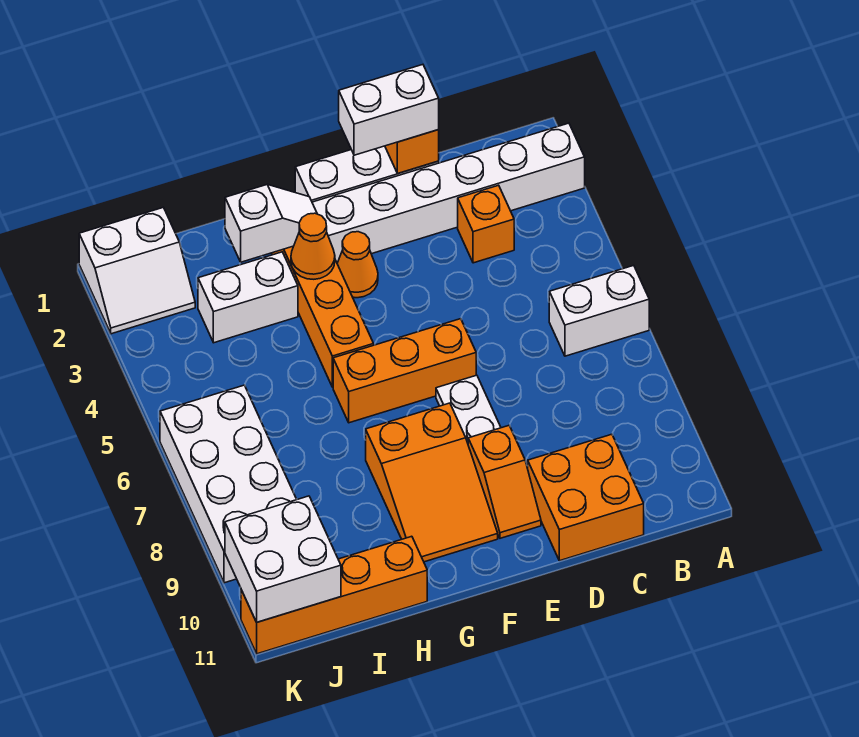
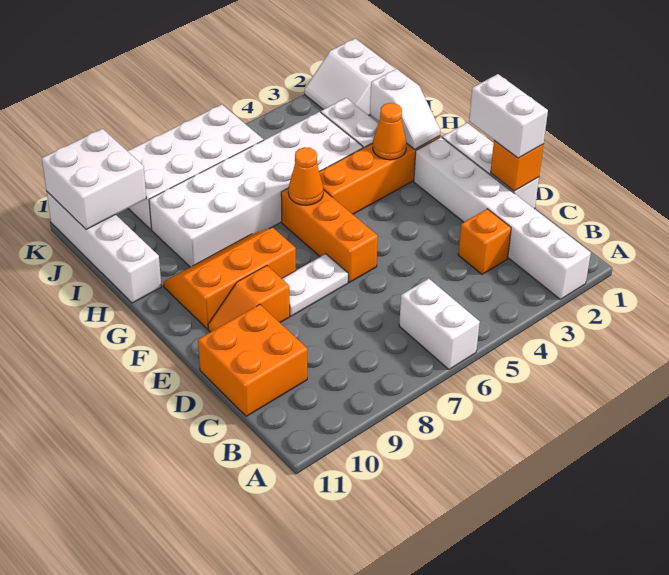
orange 1x1 cone [337,232,378,298] -> orange 1x1 cone moved to [288,147,323,205]
orange 2x3 slope [366,403,498,562] -> orange 2x3 slope turned to [164,228,296,329]
none -> white 2x6 brick [149,112,363,267]
orange 1x4 brick [241,536,427,654] -> white 1x4 brick [47,192,162,303]

